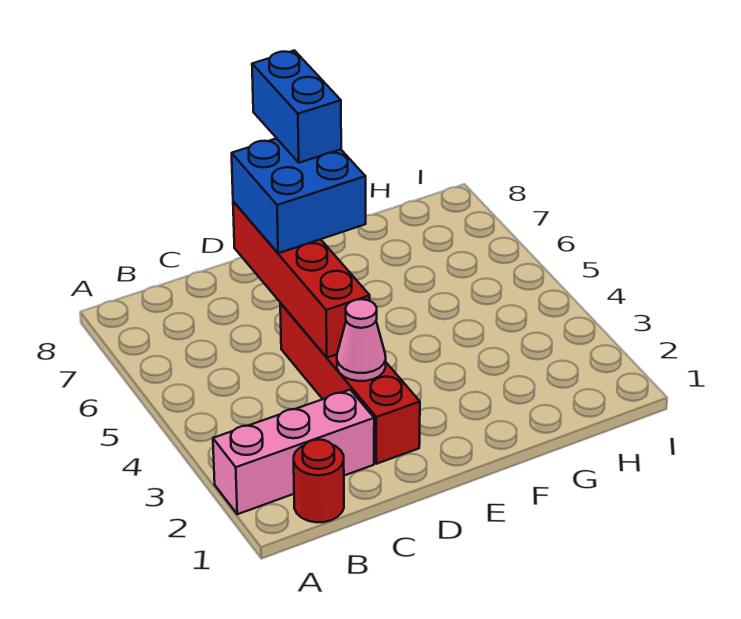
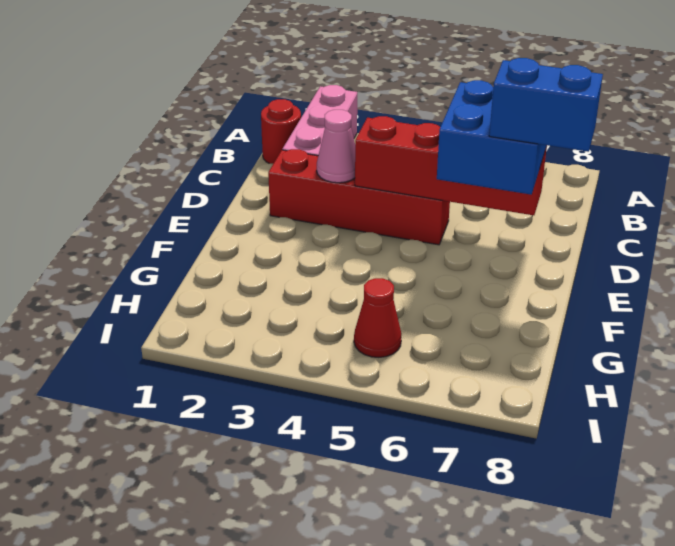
none -> red 1x1 cone [354,278,401,357]

